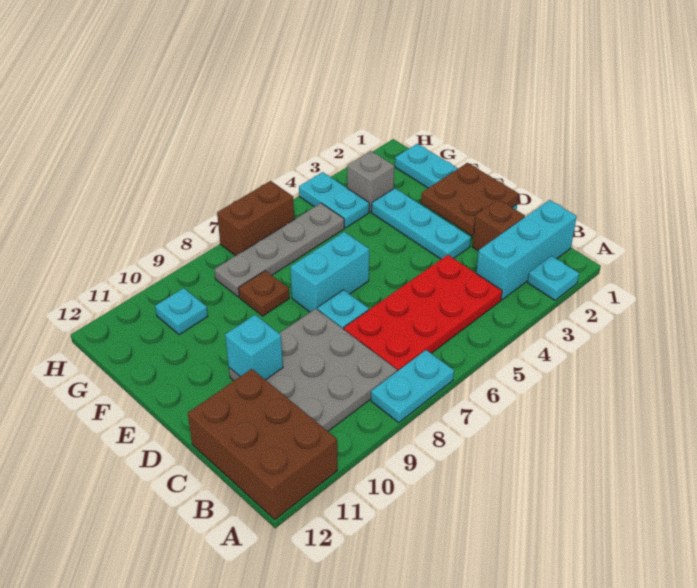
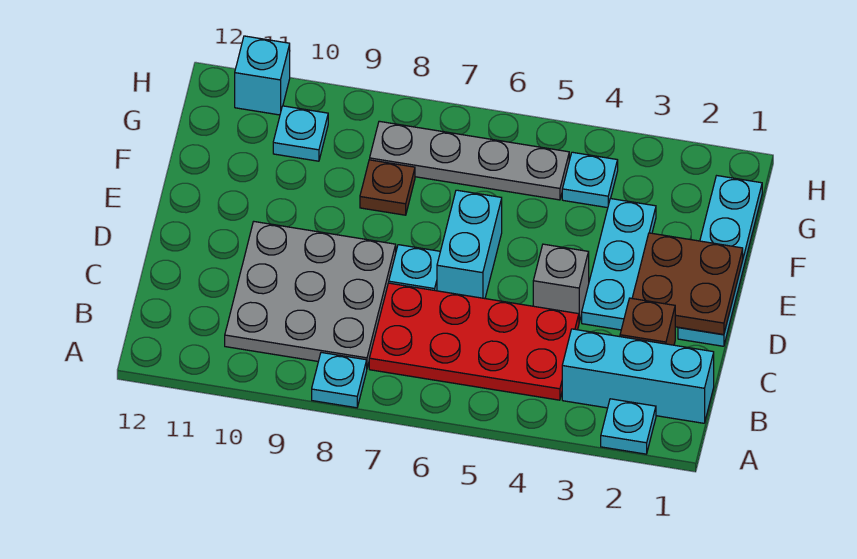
cyan 1x2 plate [371,350,454,422] -> cyan 1x1 plate [312,352,367,408]
brown 2x3 brick [188,369,337,519] -> none
cyan 1x1 brick [225,315,283,380] -> cyan 1x1 brick moved to [235,36,290,115]
cyan 1x2 brick [291,232,369,312] -> cyan 1x2 brick turned to [437,190,502,299]
grey 1x1 brick [347,151,394,212] -> grey 1x1 brick moved to [533,244,589,322]
cyan 1x2 plate [299,172,369,228] -> cyan 1x1 plate [562,152,618,208]
brown 1x2 brick [217,181,294,256] -> none

